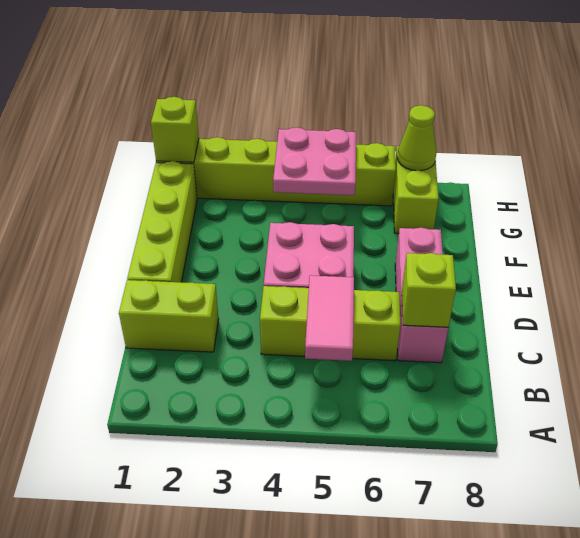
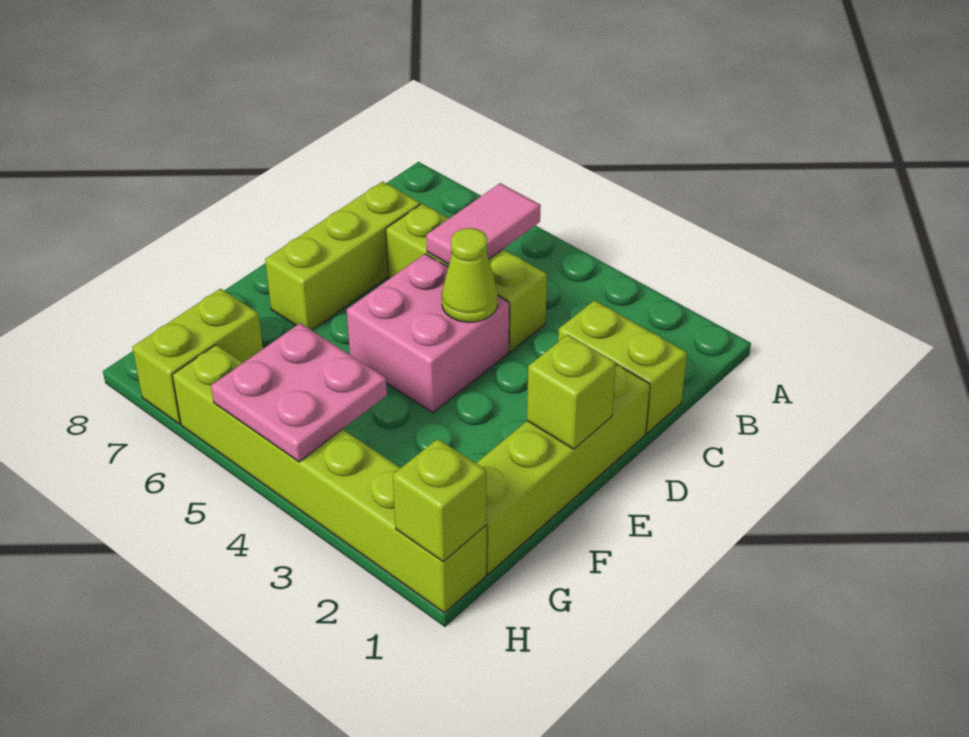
pink 1x3 brick [395,228,448,363] -> lime 1x3 brick [265,182,420,330]
lime 1x1 brick [402,253,456,327] -> lime 1x1 brick moved to [527,335,616,449]
lime 1x1 cone [397,105,436,171] -> lime 1x1 cone moved to [442,228,498,322]

